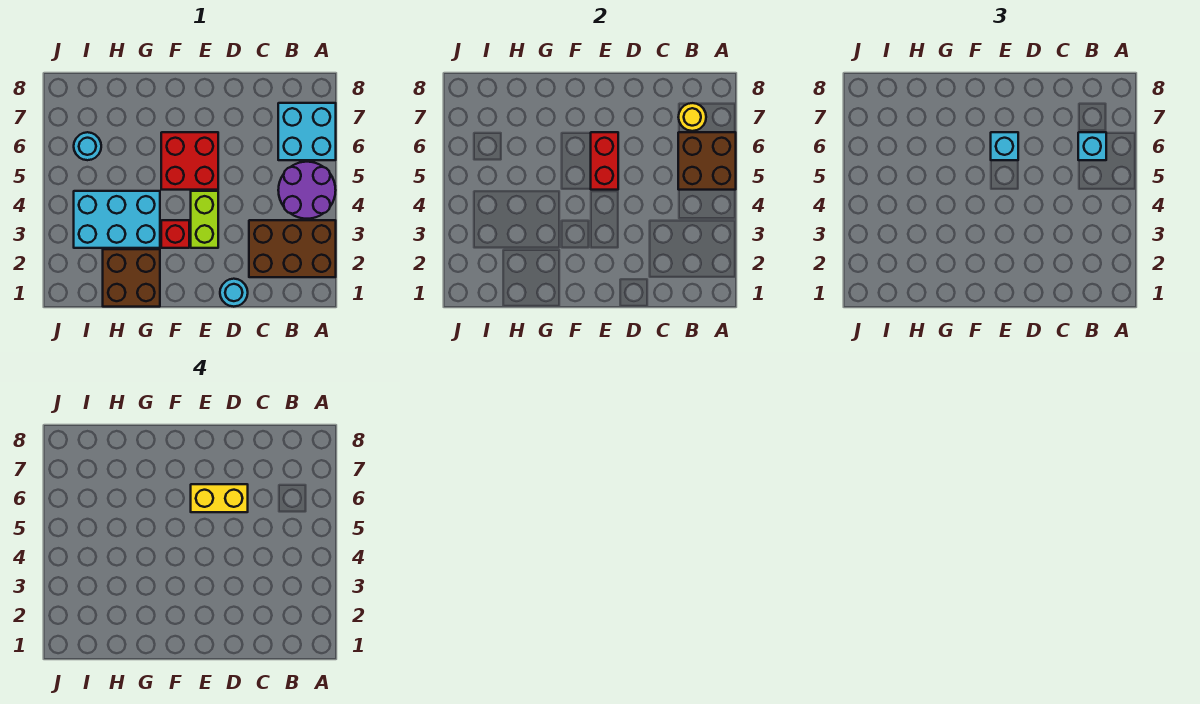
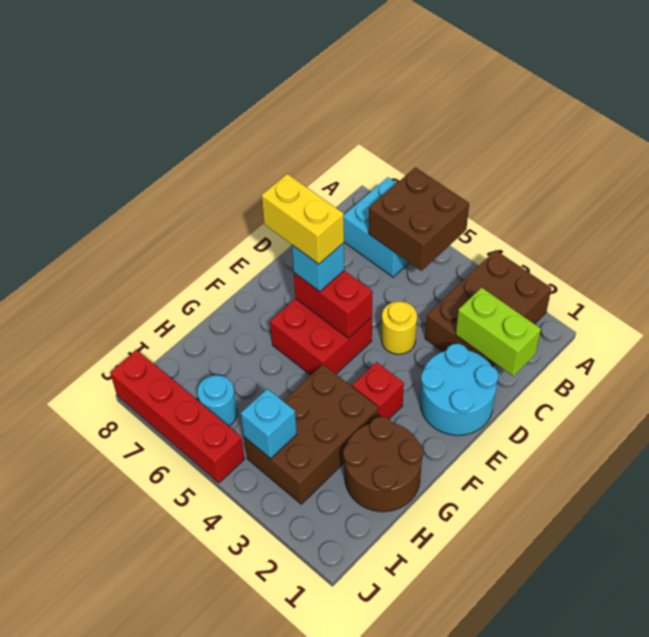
purple 2x2 round brick [278,162,336,219] -> none
cyan 1x1 brick [1078,132,1106,160] -> cyan 1x1 brick moved to [241,389,297,459]
yellow 1x1 round brick [678,103,706,131] -> yellow 1x1 round brick moved to [381,301,417,354]
cyan 1x1 round brick [220,279,248,307] -> cyan 2x2 round brick [420,344,499,435]
yellow 1x2 brick [191,484,248,512] -> yellow 1x2 brick turned to [261,174,344,264]
lime 1x2 brick [191,191,218,248] -> lime 1x2 brick moved to [456,288,541,376]
brown 2x2 brick [103,249,160,307] -> brown 2x2 round brick [343,417,423,512]
cyan 2x3 brick [74,191,160,248] -> brown 2x3 brick [244,365,378,504]
none -> red 1x4 brick [110,350,245,483]

